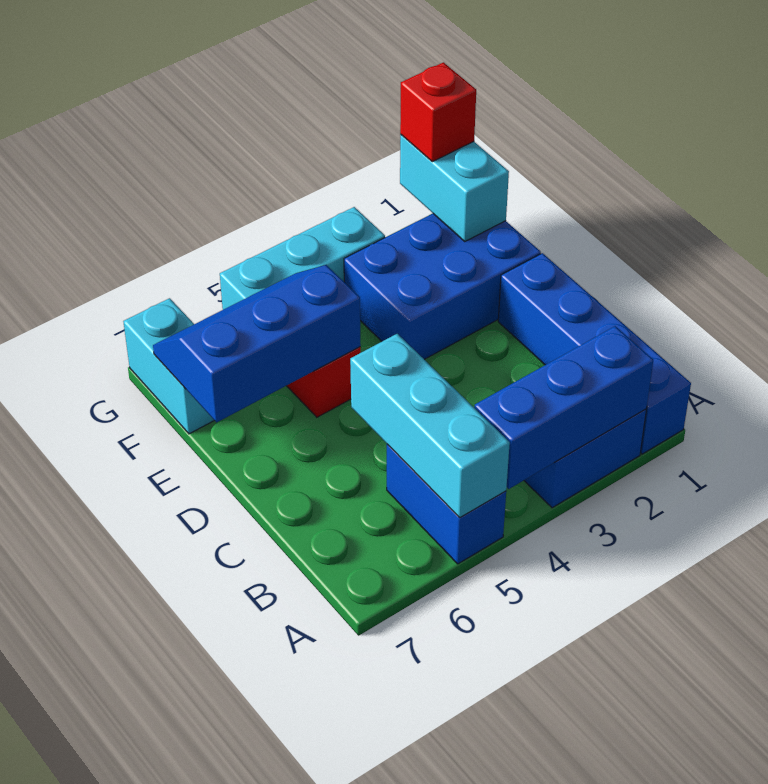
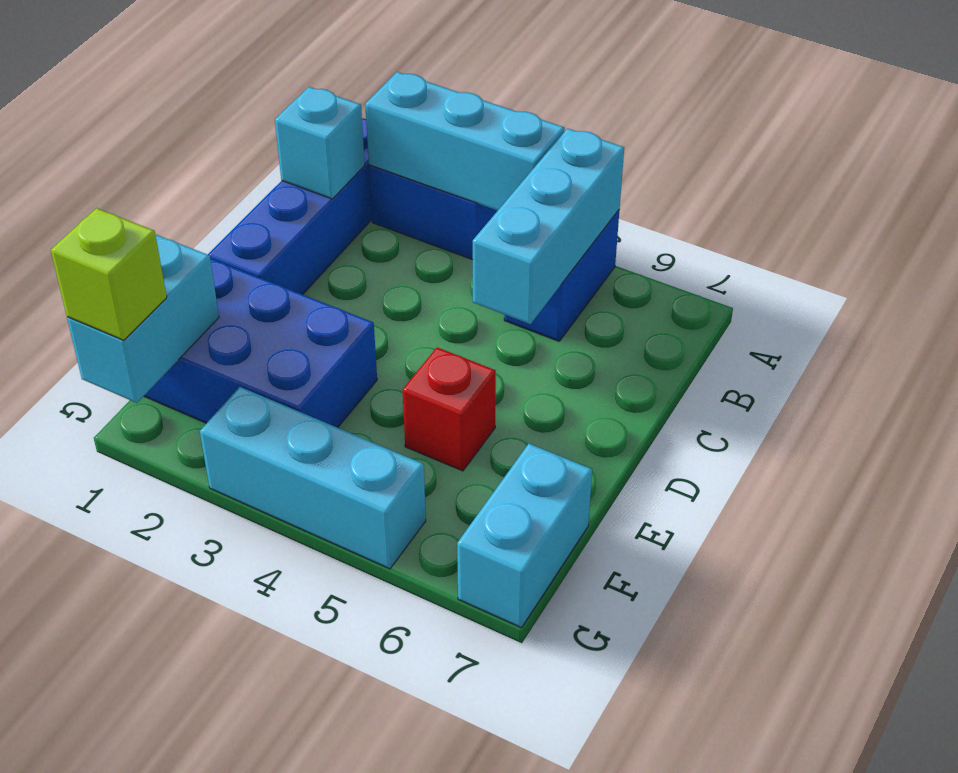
blue 1x3 brick [474,326,653,489] -> cyan 1x3 brick [365,72,565,210]
none -> cyan 1x1 brick [275,87,365,199]
blue 2x3 slope [153,265,361,422] -> none
red 1x1 brick [400,62,476,162] -> lime 1x1 brick [51,208,167,340]

